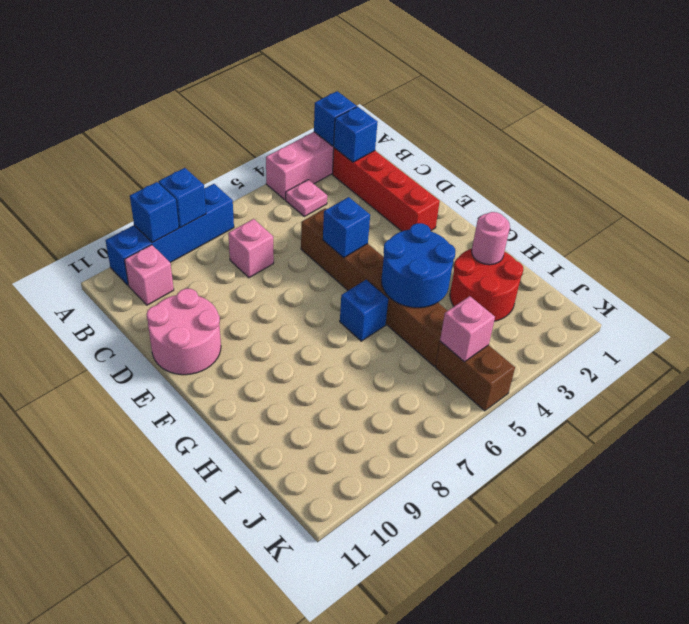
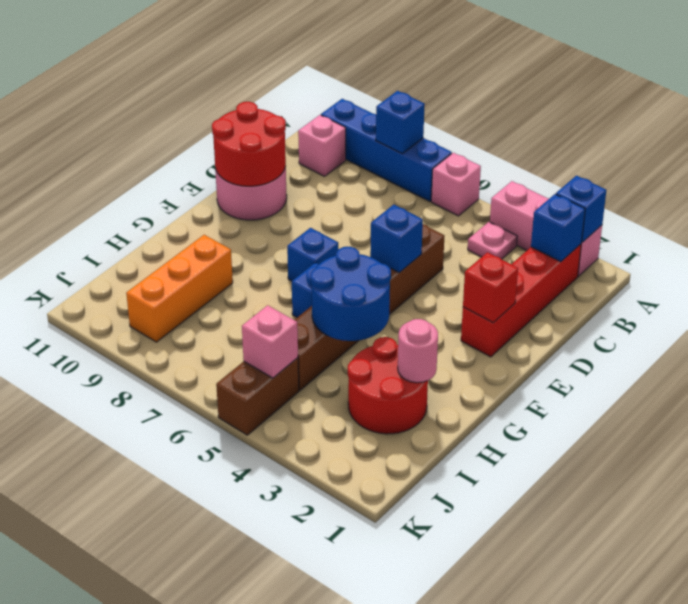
blue 1x1 brick [130,182,179,242] -> blue 1x1 brick moved to [287,228,338,281]
pink 1x1 brick [228,219,274,278] -> pink 1x1 brick moved to [431,153,481,216]
none -> red 2x2 round brick [212,102,286,186]
none -> red 1x1 brick [463,252,518,323]
none -> orange 1x3 brick [126,235,233,342]

